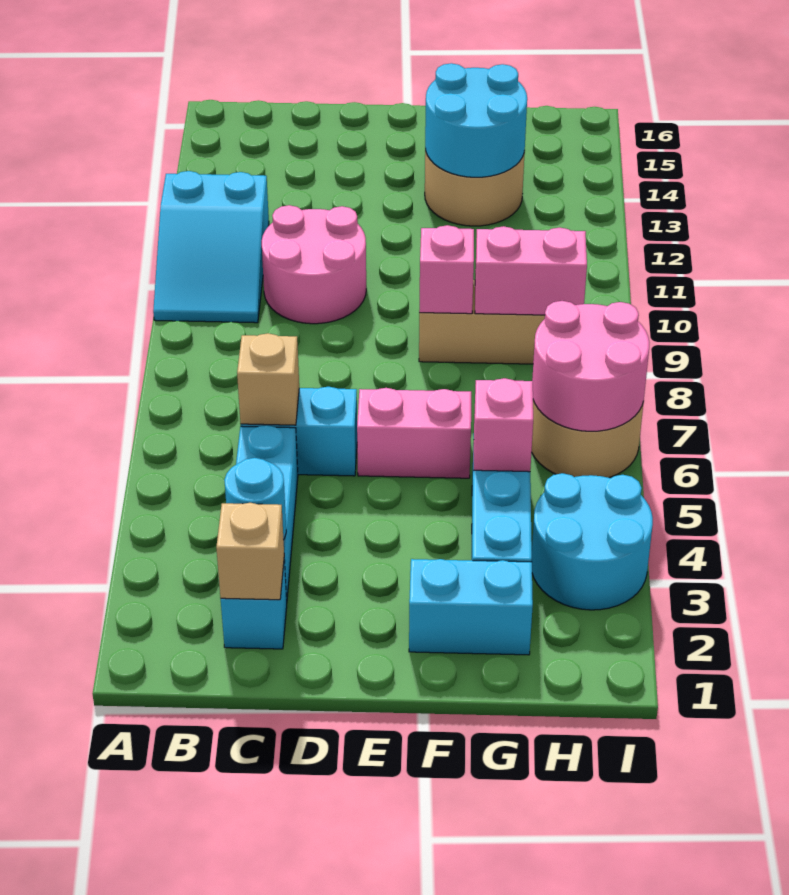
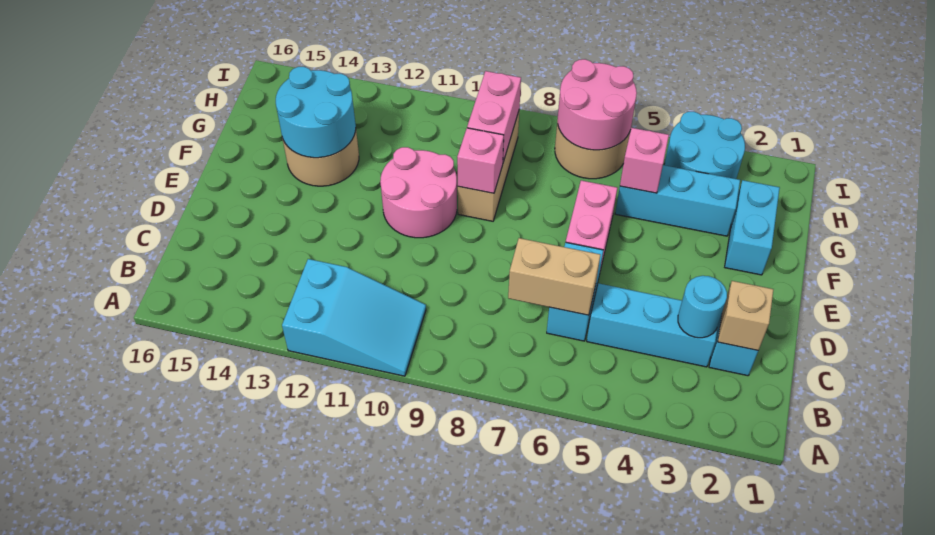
tan 1x1 brick [237,333,299,425] -> tan 1x2 brick [508,238,600,315]
pink 2x2 round brick [262,205,366,324] -> pink 2x2 round brick moved to [380,147,457,238]

